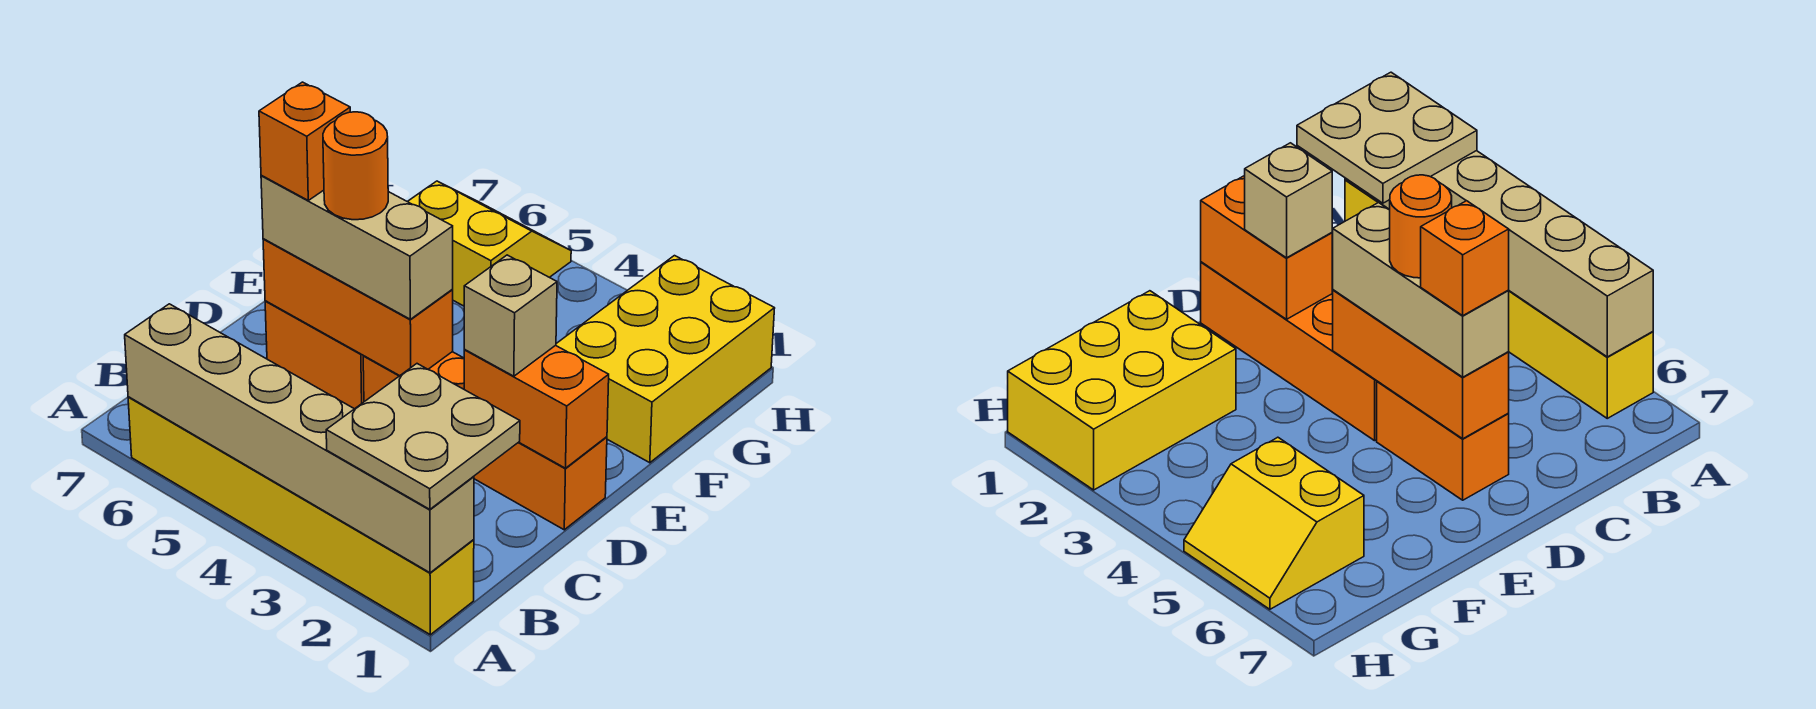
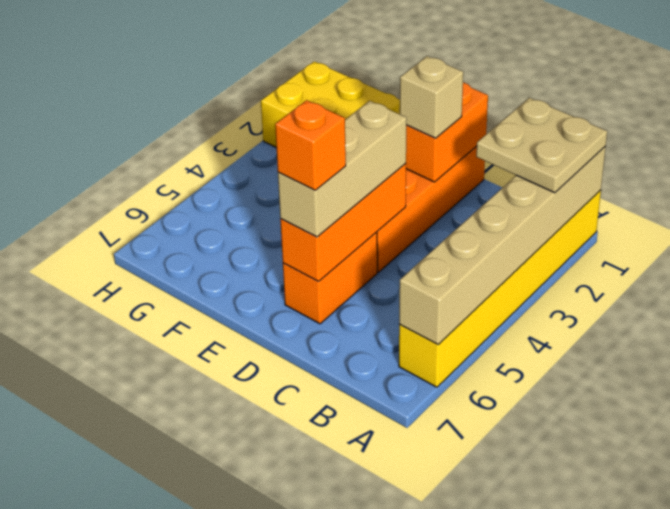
orange 1x1 round brick [323,112,388,220] -> none
yellow 2x2 slope [408,181,571,306] -> none

